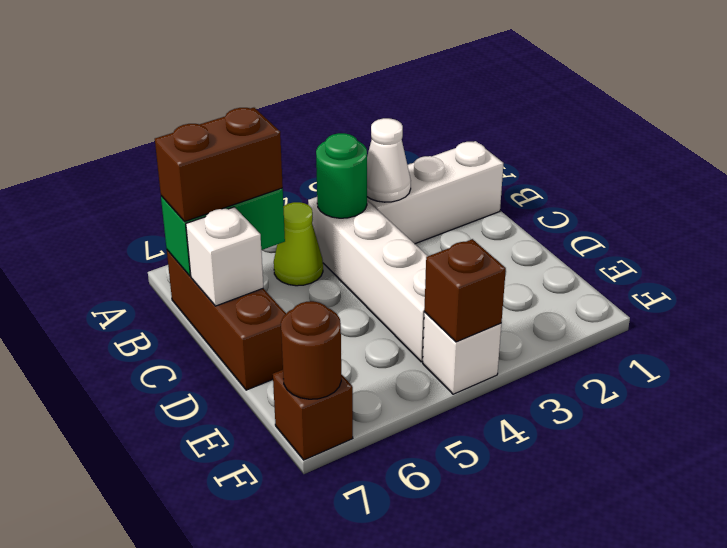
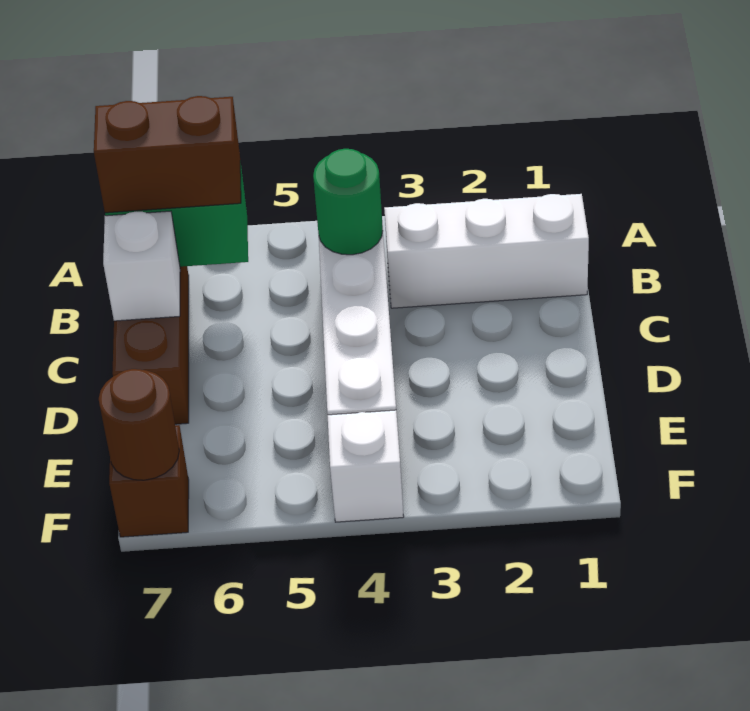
white 1x1 cone [367,118,411,202] -> none
lime 1x1 cone [274,202,323,286] -> none
brown 1x1 brick [424,239,506,342] -> none

